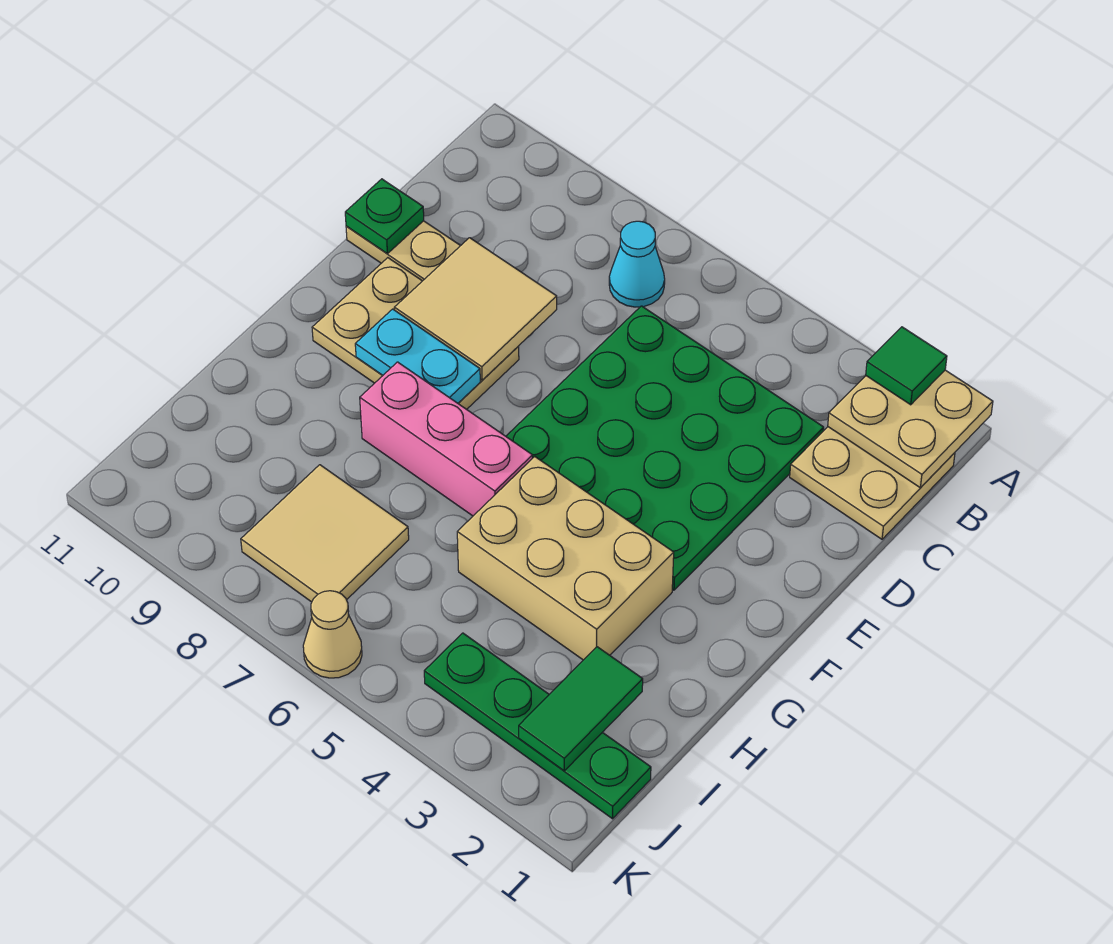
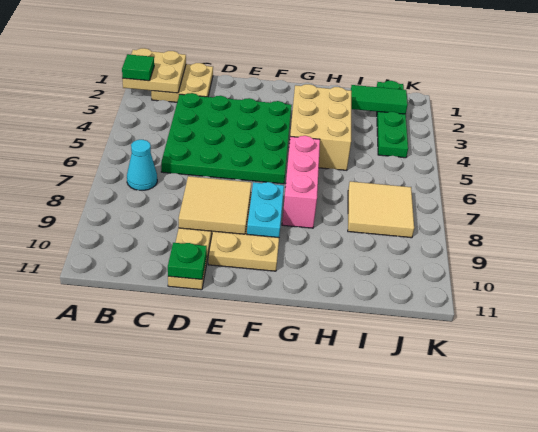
tan 1x1 cone [303,591,362,678] -> none

